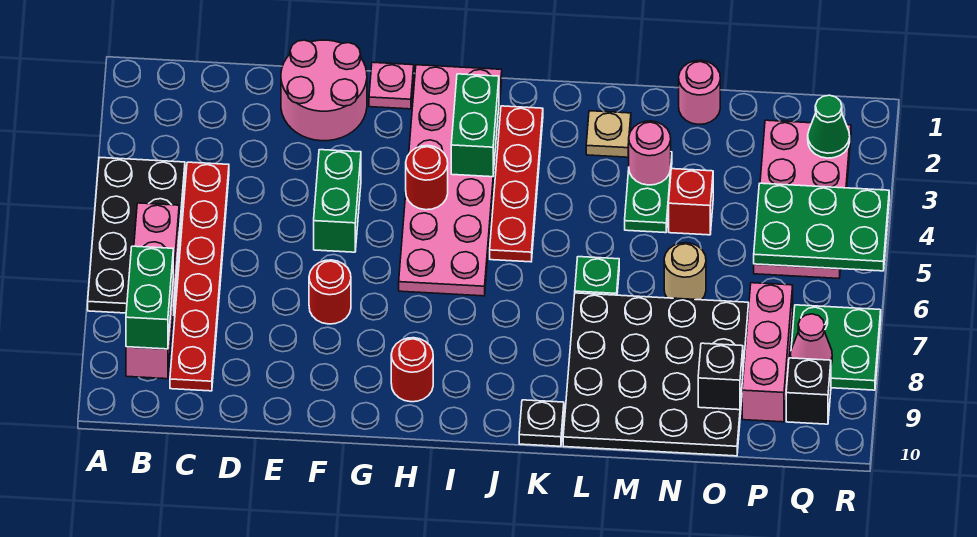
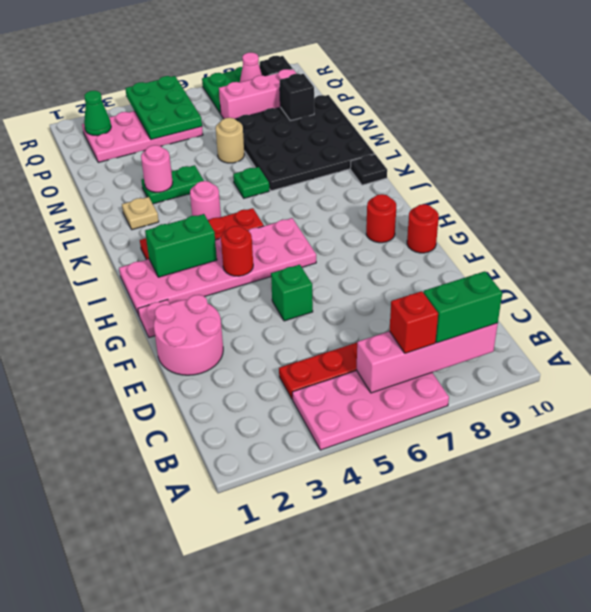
black 2x4 plate [88,157,185,315] -> pink 2x4 plate [292,370,449,450]
green 1x2 brick [314,150,361,252] -> green 1x1 brick [271,265,313,321]
red 1x1 round brick [309,260,351,324] -> red 1x1 round brick moved to [407,204,439,253]
pink 1x1 round brick [679,60,720,124] -> pink 1x1 round brick moved to [190,181,221,221]
red 1x1 brick [669,169,713,235] -> red 1x1 brick moved to [389,291,438,353]

